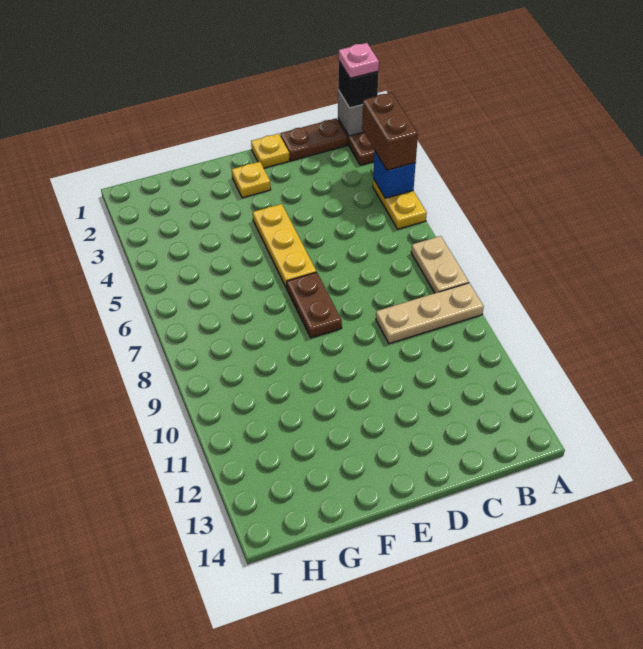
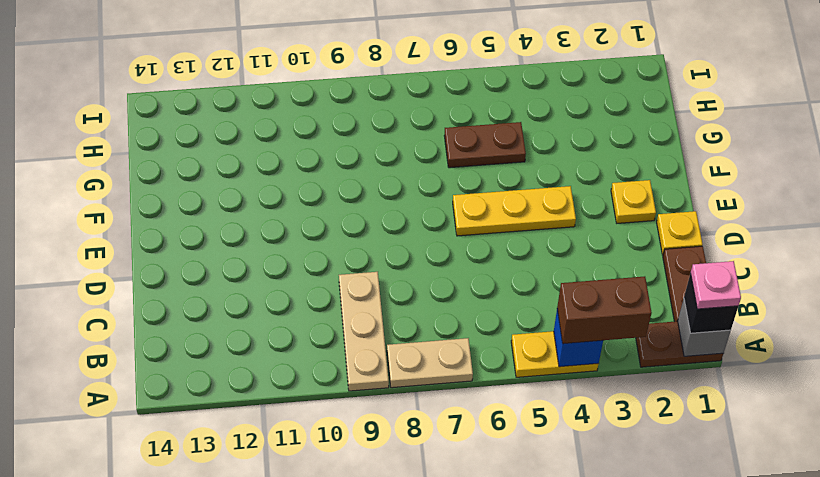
brown 1x2 plate [287,272,342,338] -> brown 1x2 plate moved to [444,122,526,168]

